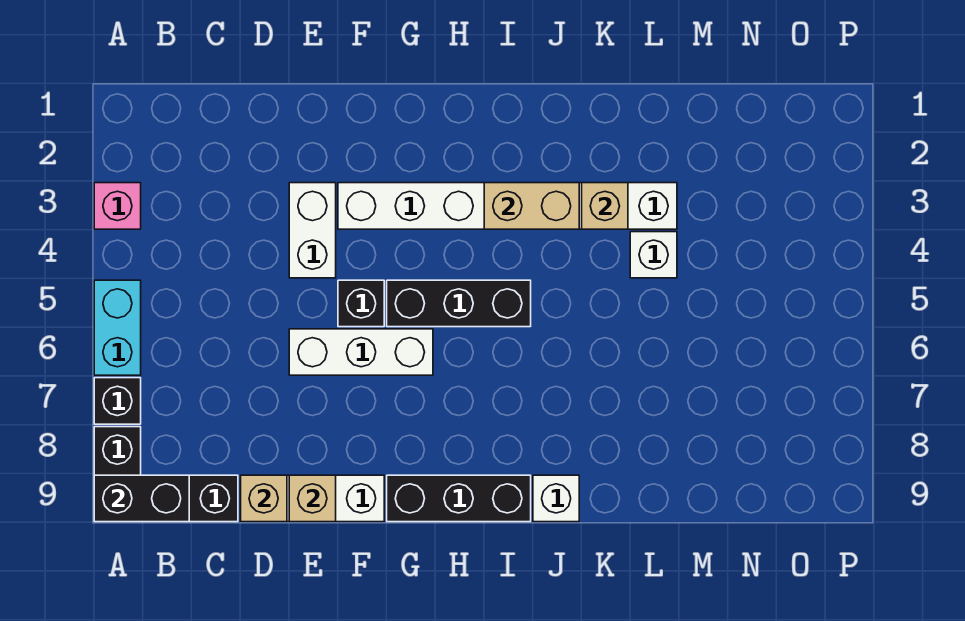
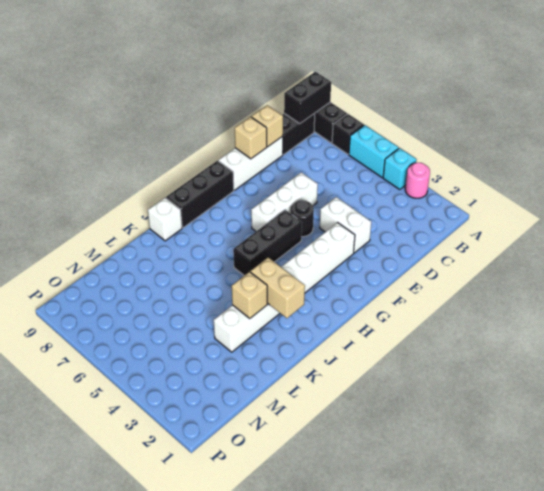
pink 1x1 brick [94,183,141,229] -> pink 1x1 round brick [405,163,430,198]
none -> cyan 1x1 brick [383,148,417,190]
black 1x1 brick [338,280,384,327] -> black 1x1 round brick [291,200,314,237]
tan 1x2 brick [484,183,579,229] -> tan 1x2 brick turned to [250,258,305,318]
white 1x1 brick [630,232,677,278] -> none

